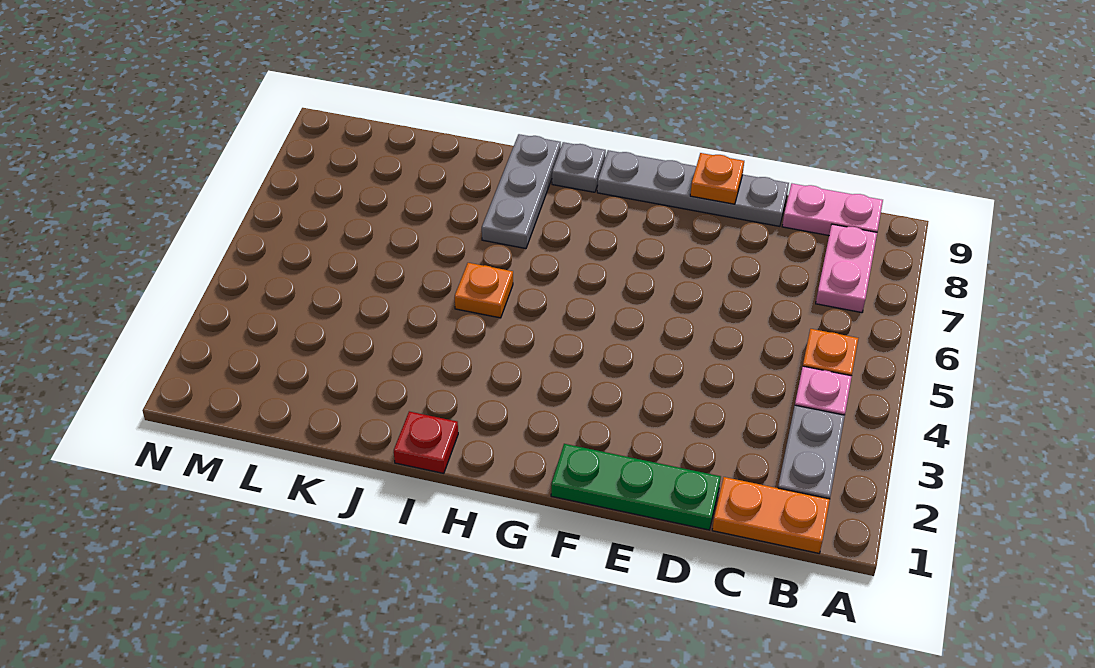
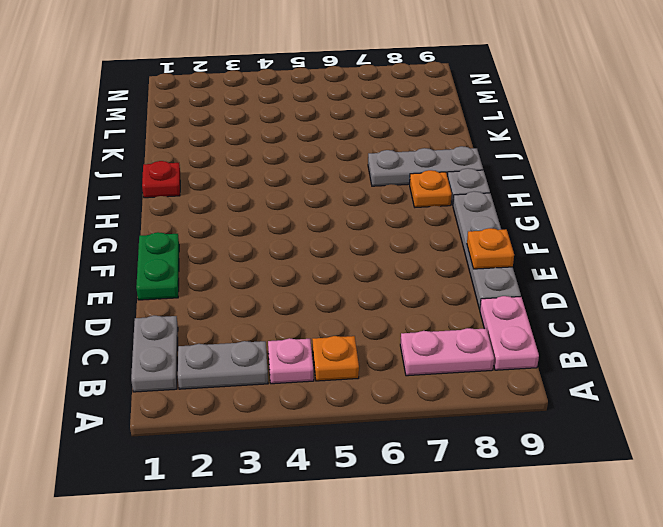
orange 1x2 plate [712,477,830,553] -> grey 1x2 plate [131,316,178,392]
green 1x3 plate [551,444,721,530] -> green 1x2 plate [136,232,179,300]
orange 1x1 plate [455,263,513,318] -> orange 1x1 plate moved to [410,170,452,207]

